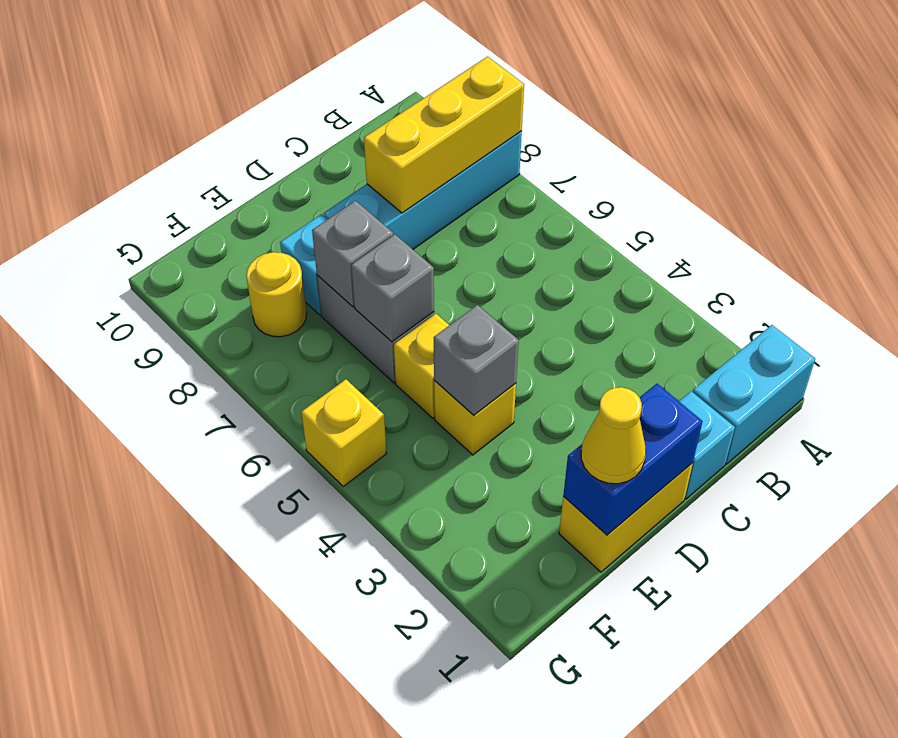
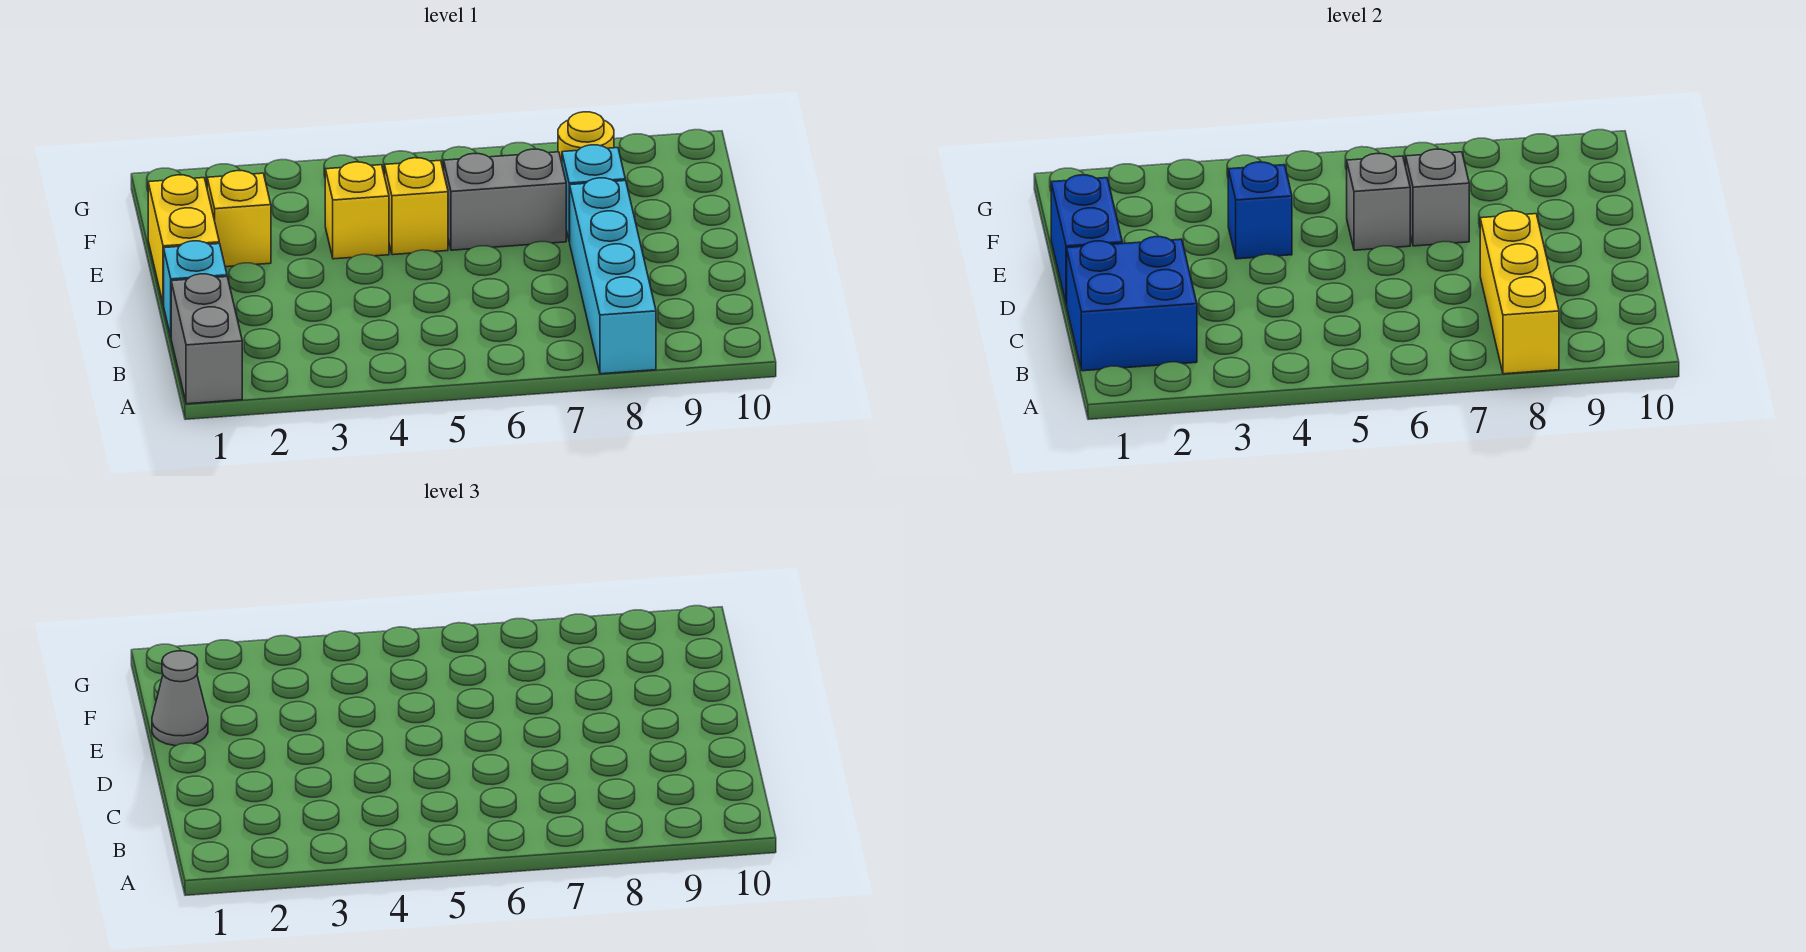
cyan 1x2 brick [693,325,815,464] -> grey 1x2 brick [171,274,242,404]
none -> blue 2x2 brick [1067,237,1197,371]
yellow 1x1 cone [581,387,646,484] -> grey 1x1 cone [152,651,208,746]
grey 1x1 brick [434,305,519,415] -> blue 1x1 brick [1228,162,1292,259]
yellow 1x1 brick [301,379,387,486] -> yellow 1x1 brick moved to [207,171,271,267]

